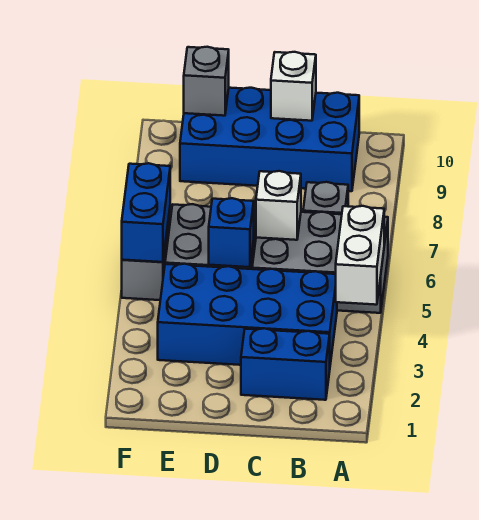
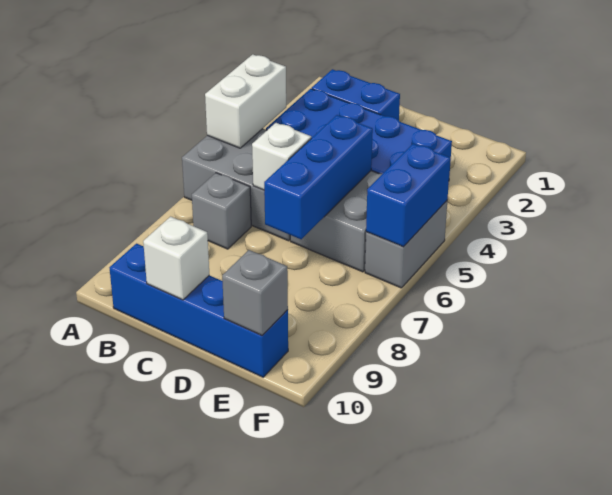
blue 2x4 brick [180,88,359,191] -> blue 1x4 brick [110,244,288,377]
blue 1x1 brick [209,198,254,267] -> blue 1x3 brick [264,115,373,239]

